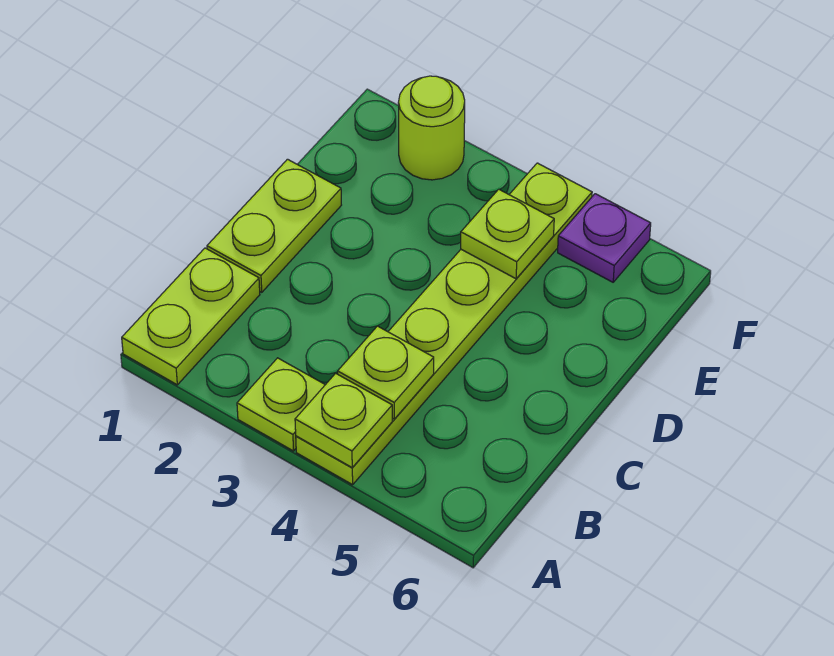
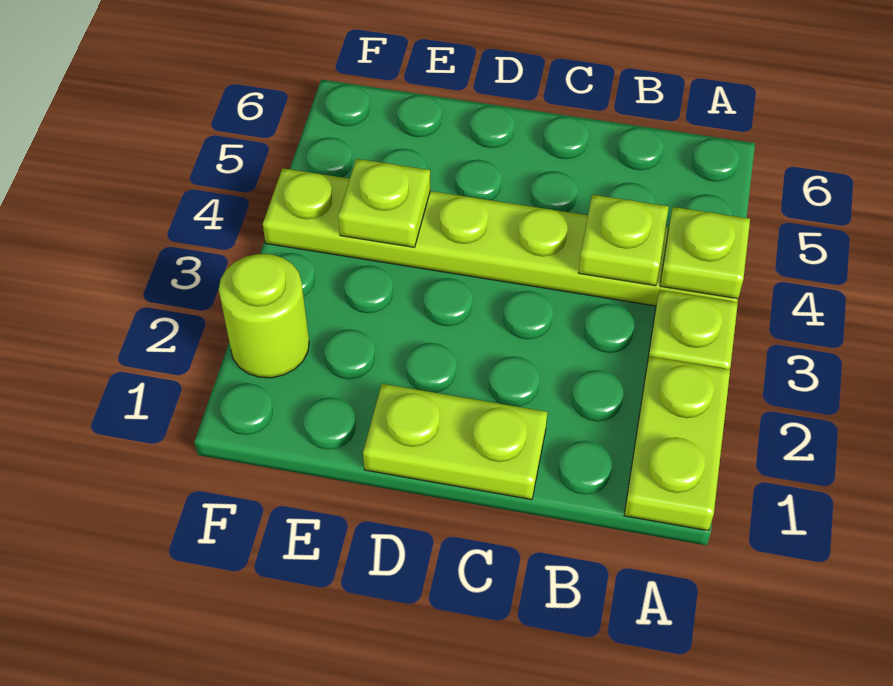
lime 1x2 plate [122,248,260,385] -> lime 1x2 plate turned to [624,357,730,531]
purple 1x1 plate [558,194,651,282] -> none

